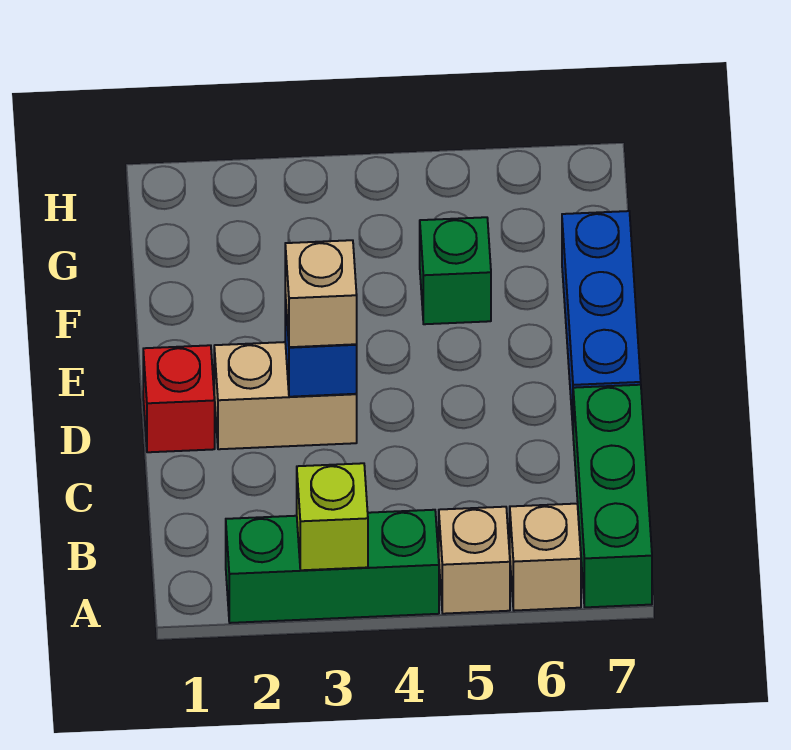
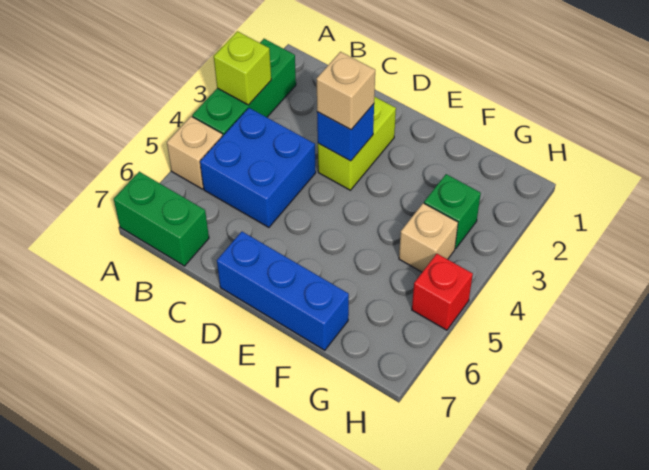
tan 1x1 brick [510,504,581,611] -> tan 1x1 brick moved to [399,203,458,272]
green 1x3 brick [573,385,652,607] -> green 1x2 brick [114,172,209,266]
none -> blue 2x2 brick [200,108,316,227]
red 1x1 brick [143,345,215,452] -> red 1x1 brick moved to [412,254,473,330]
tan 1x2 brick [214,342,357,449] -> lime 1x2 brick [318,97,396,190]
green 1x1 brick [420,217,491,324] -> green 1x1 brick moved to [424,174,481,249]

